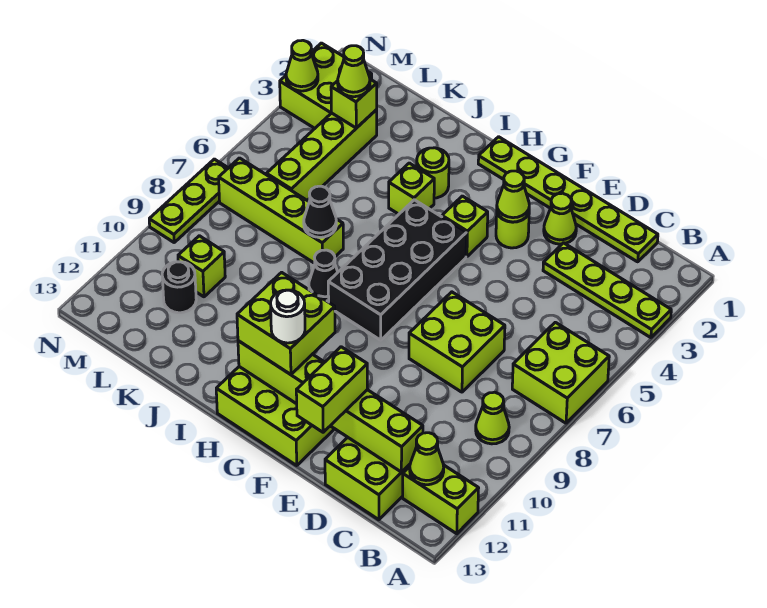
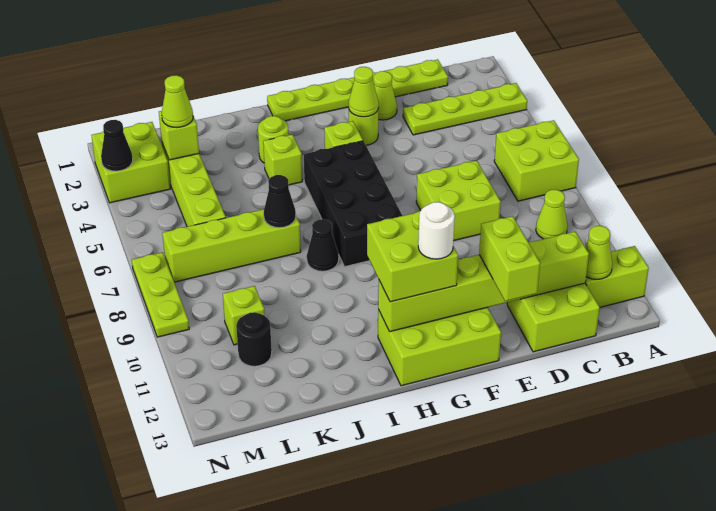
lime 1x1 cone [286,40,318,91] -> black 1x1 cone [101,120,133,171]

